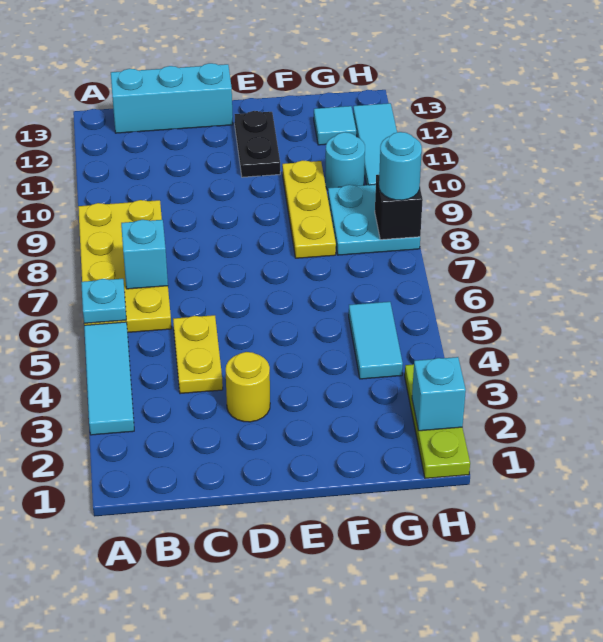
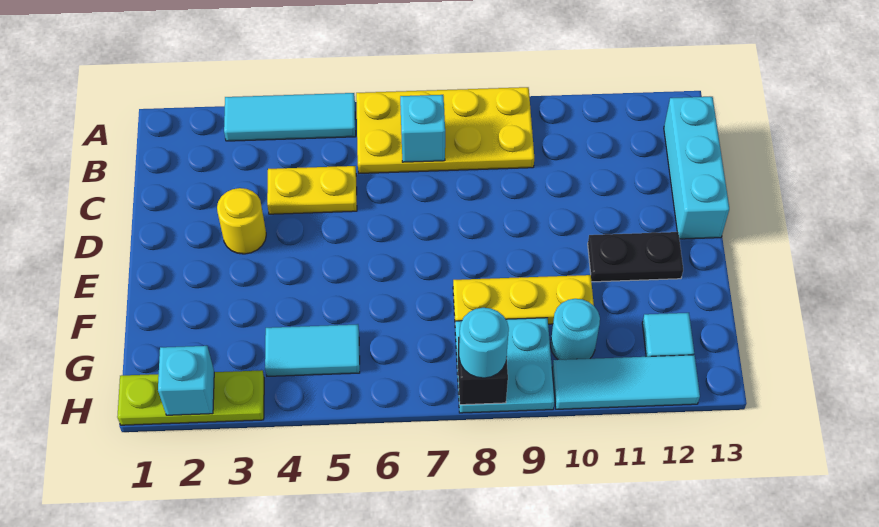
cyan 1x1 plate [81,279,126,323] -> none

